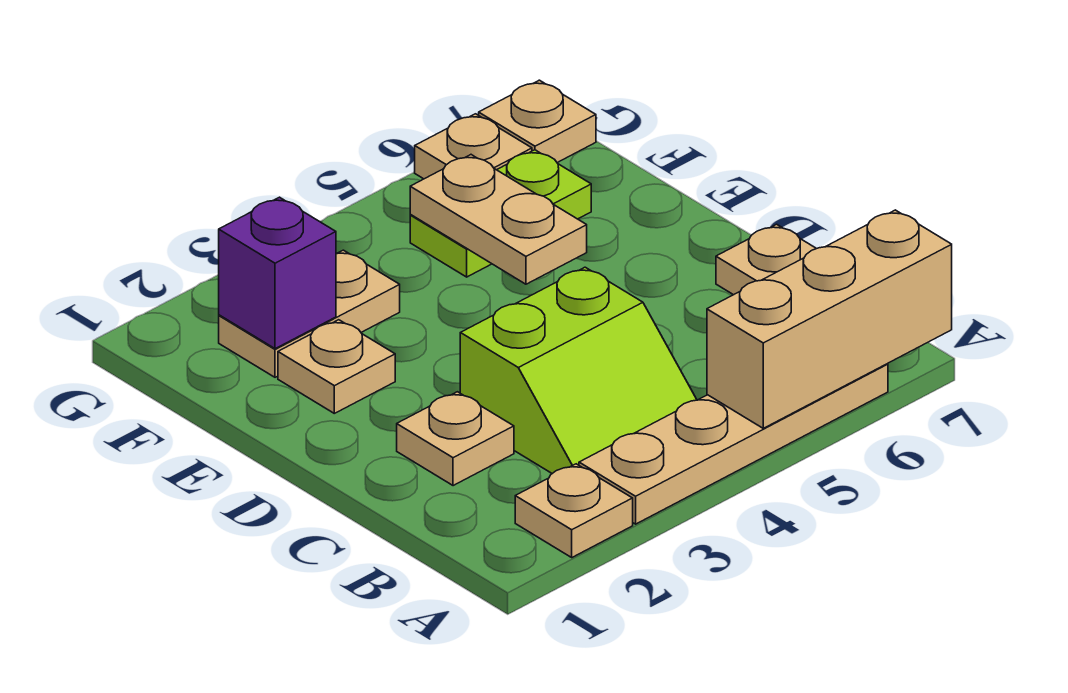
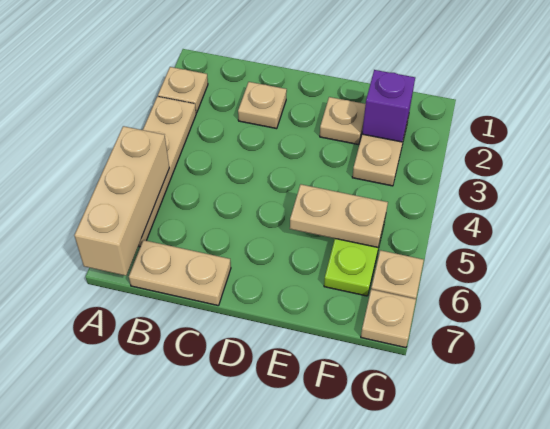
lime 2x2 slope [460,267,697,473] -> none

